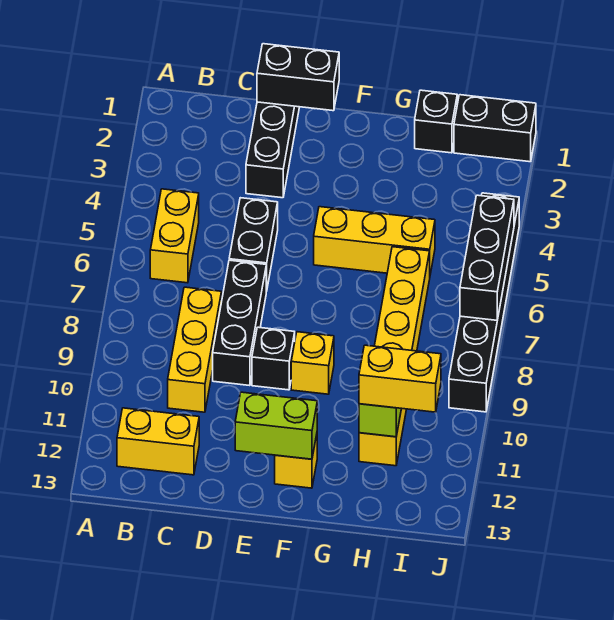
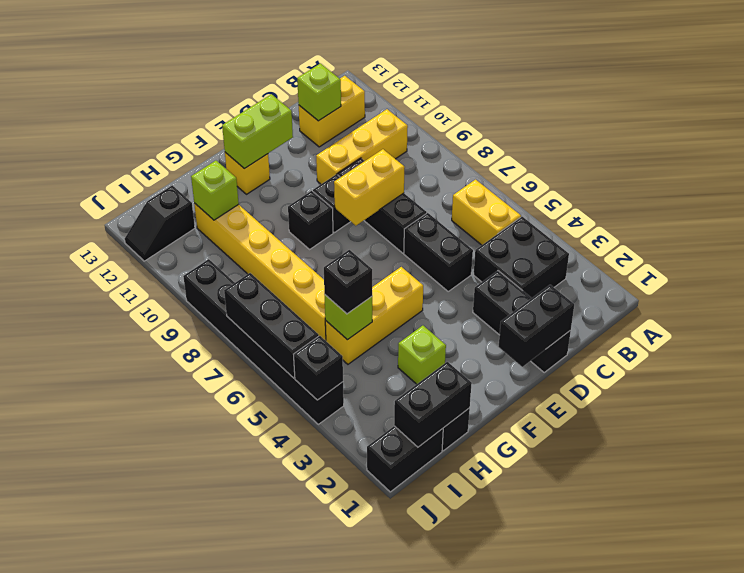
none -> black 2x2 brick [474,217,569,298]
yellow 1x3 brick [168,287,222,412] -> yellow 1x3 brick turned to [316,109,408,184]
none -> lime 1x1 brick [297,63,341,121]
yellow 1x1 brick [291,332,334,394] -> black 1x1 brick [288,191,333,249]
none -> lime 1x1 brick [398,326,446,384]
none -> black 1x2 brick [394,362,472,447]
none -> lime 1x1 brick [325,295,372,340]
none -> black 1x1 brick [324,250,372,314]
yellow 1x2 brick [359,345,441,412] -> yellow 1x2 brick moved to [334,149,405,226]
none -> black 1x2 slope [125,185,195,261]
none -> black 1x1 brick [294,336,343,400]

